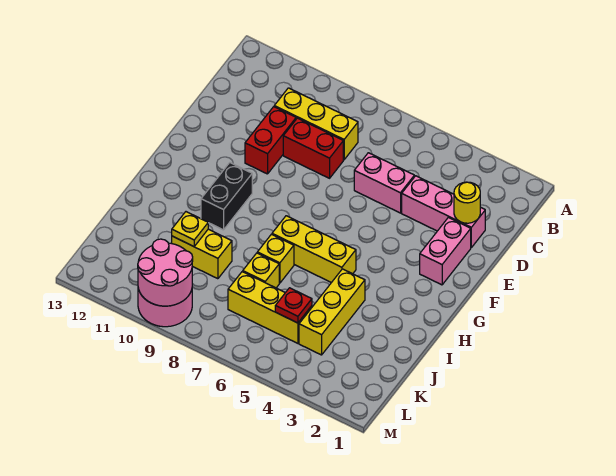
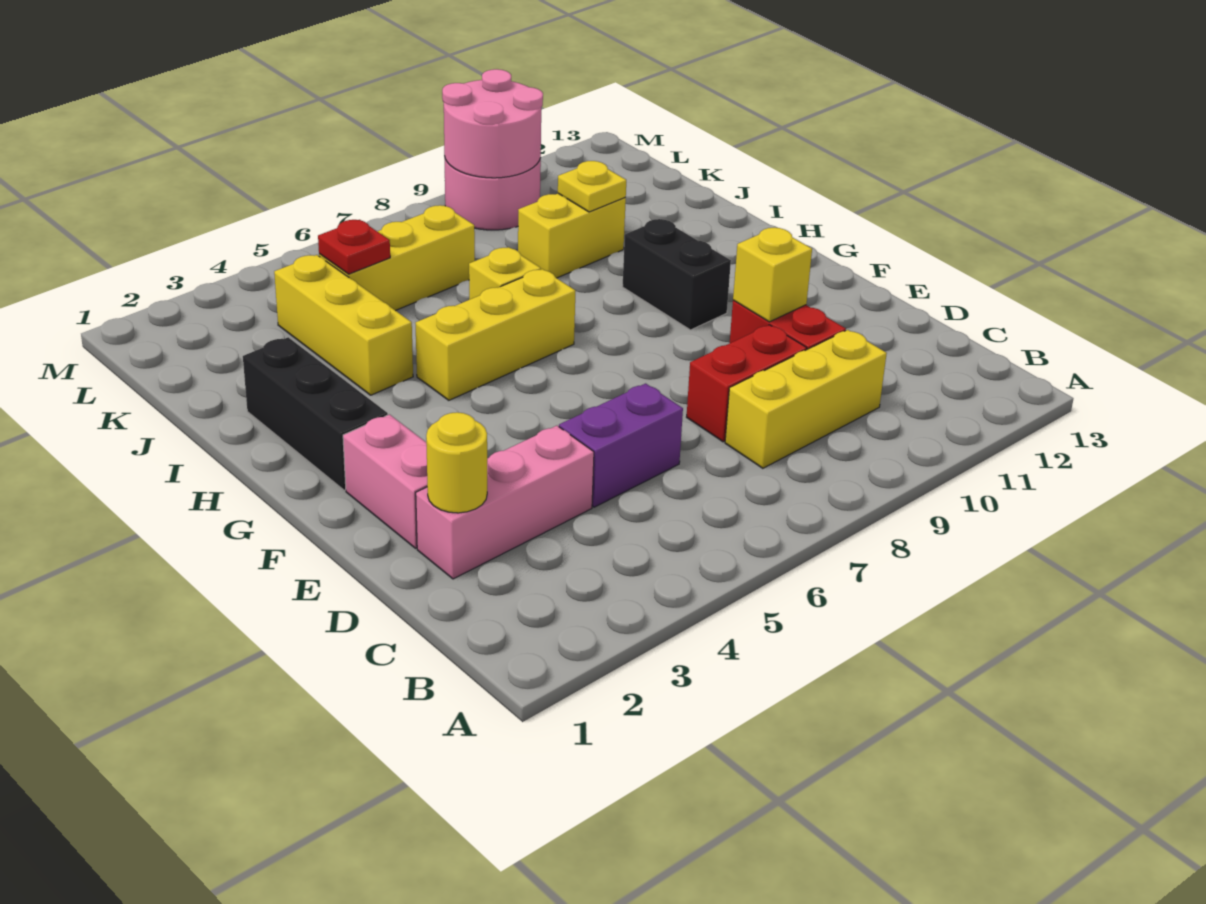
pink 1x2 brick [354,153,414,213] -> purple 1x2 brick [559,383,683,507]
none -> black 1x3 brick [243,337,388,490]
yellow 1x1 brick [243,253,279,288] -> yellow 1x1 brick moved to [733,228,812,322]

